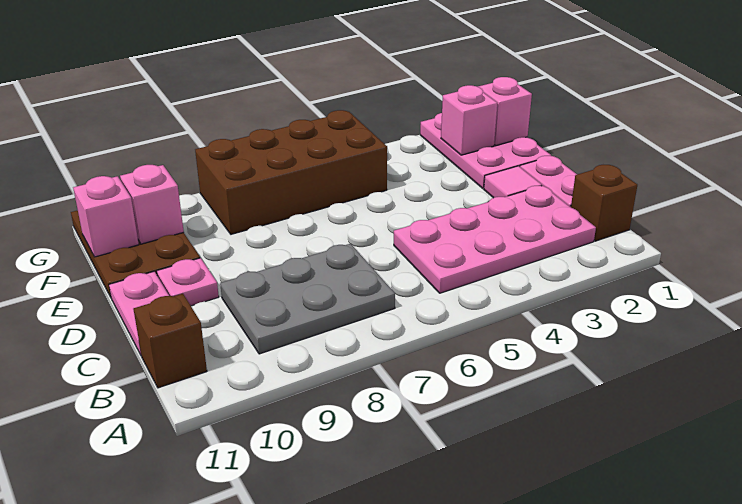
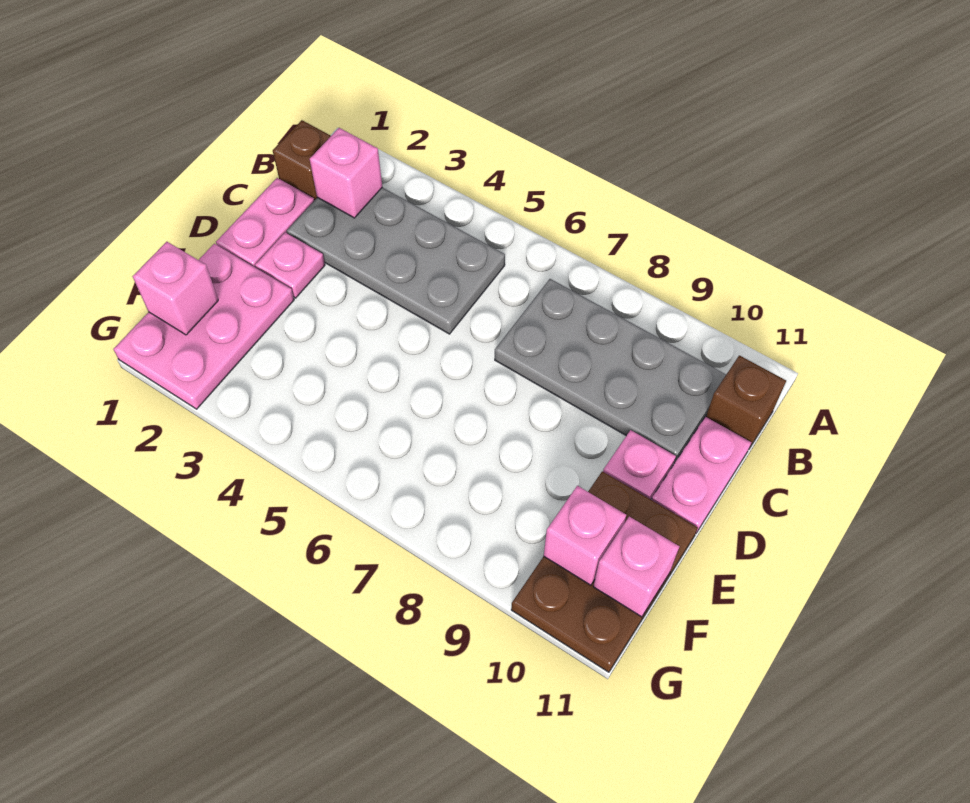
pink 2x4 plate [394,186,596,293] -> grey 2x4 plate [287,187,505,334]
grey 2x3 plate [220,244,395,354] -> grey 2x4 plate [495,279,726,463]
pink 1x1 tile [484,166,542,198] -> pink 1x1 plate [255,233,325,298]
pink 1x1 brick [441,85,497,155] -> pink 1x1 brick moved to [310,128,382,218]
brown 2x4 brick [195,110,387,234] -> none

